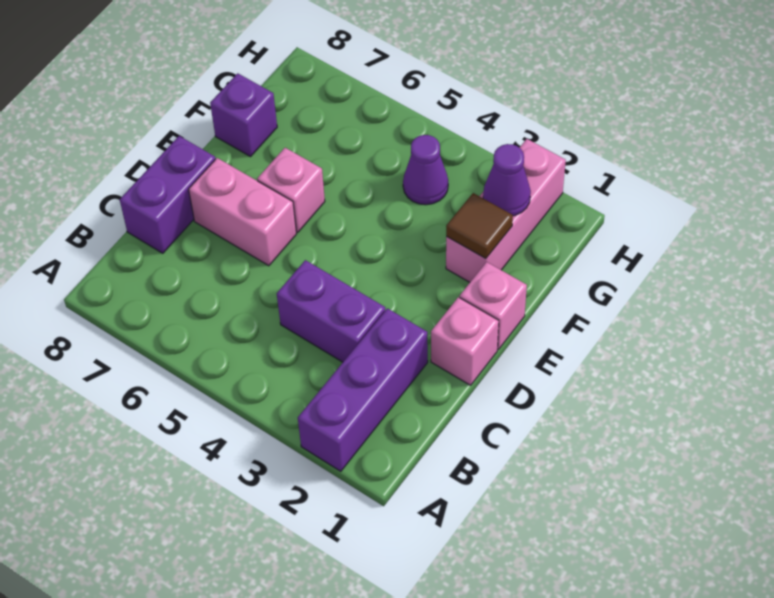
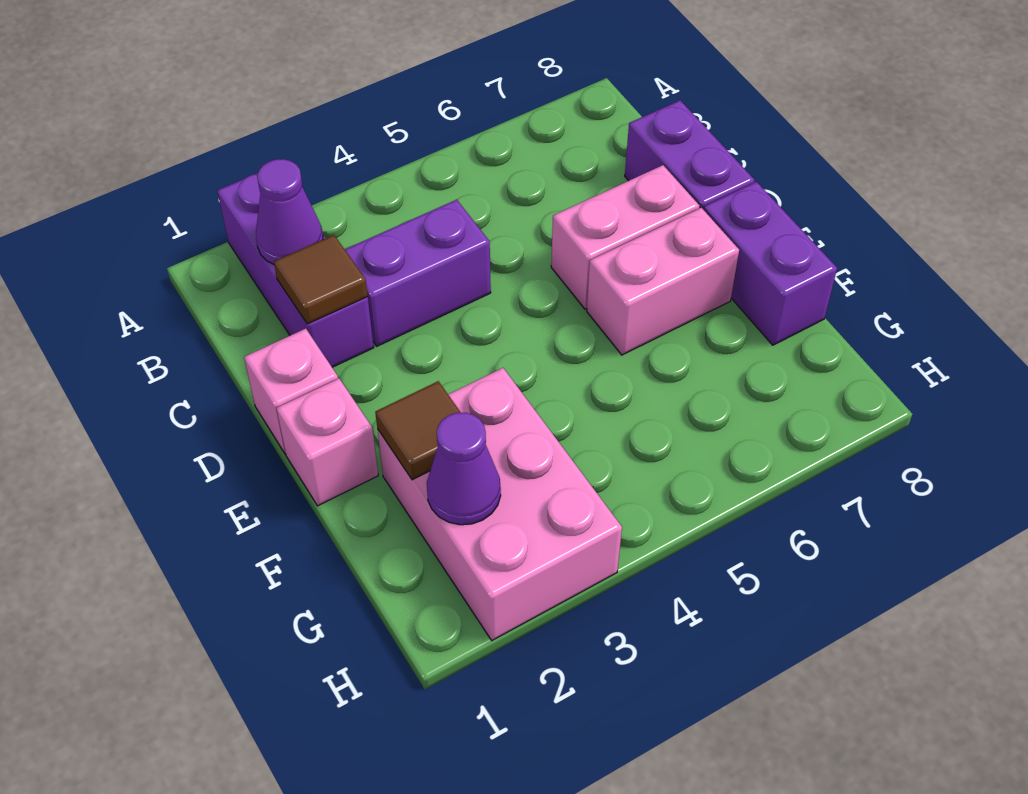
none -> brown 1x1 tile [274,235,368,324]
pink 1x1 brick [257,148,325,232] -> pink 1x2 brick [587,208,739,355]
pink 1x3 brick [446,139,566,282] -> pink 2x3 brick [377,368,622,640]
purple 1x1 brick [210,73,277,157] -> purple 1x2 brick [704,182,837,345]
purple 1x1 cone [403,135,448,205] -> purple 1x1 cone moved to [256,159,323,264]

